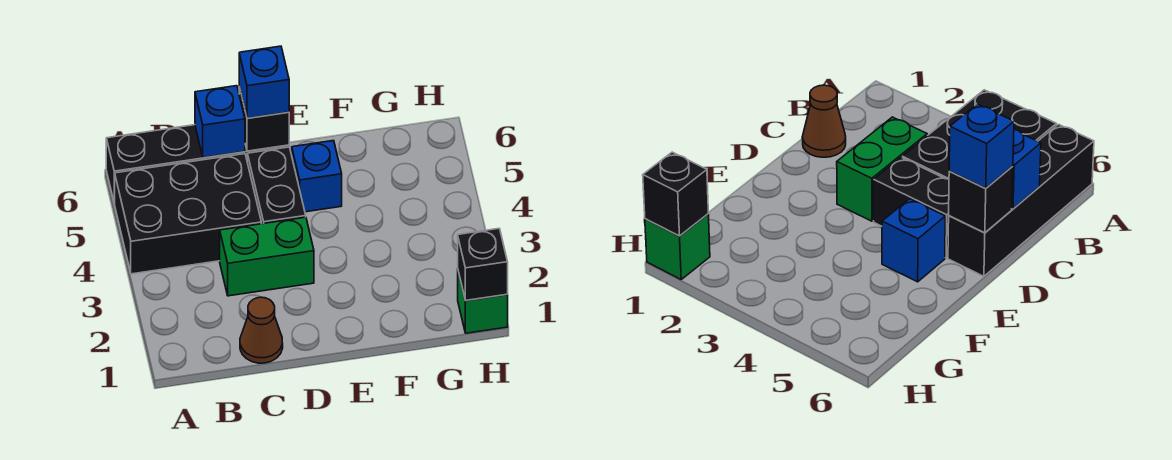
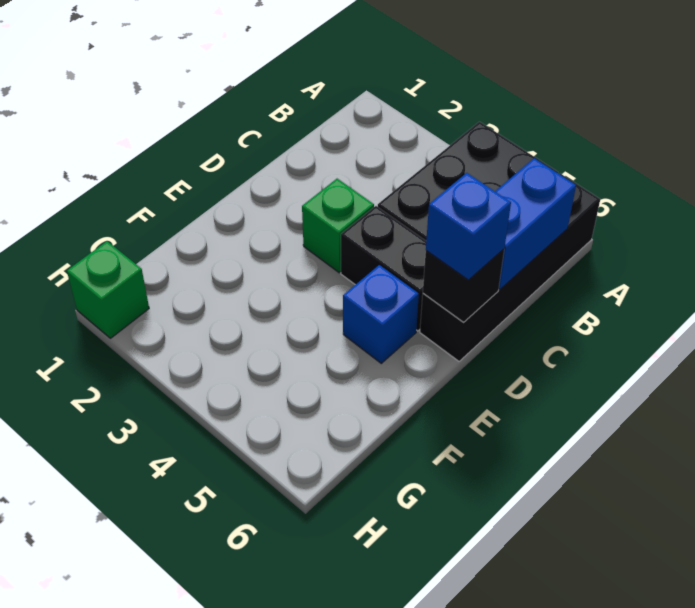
brown 1x1 cone [240,297,283,363] -> none
green 1x2 brick [220,217,314,296] -> green 1x1 brick [302,179,374,273]
blue 1x1 brick [195,86,245,158] -> blue 1x2 brick [495,158,576,289]
black 1x1 brick [458,229,508,301] -> none

